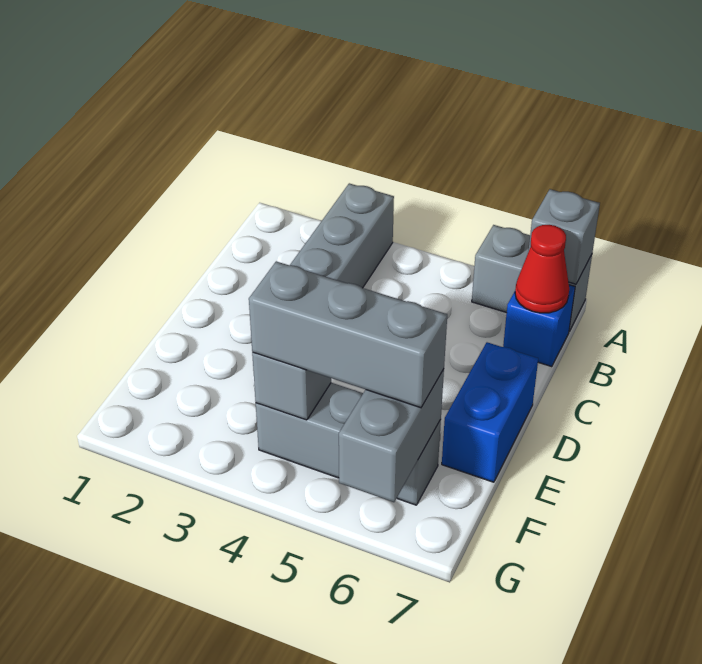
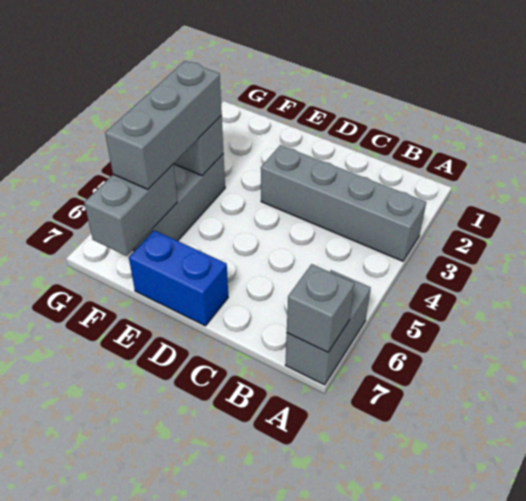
blue 1x1 brick [503,285,575,367] -> none
red 1x1 cone [515,225,569,313] -> none
grey 1x2 brick [339,369,444,502] -> grey 1x2 brick turned to [84,165,177,256]

